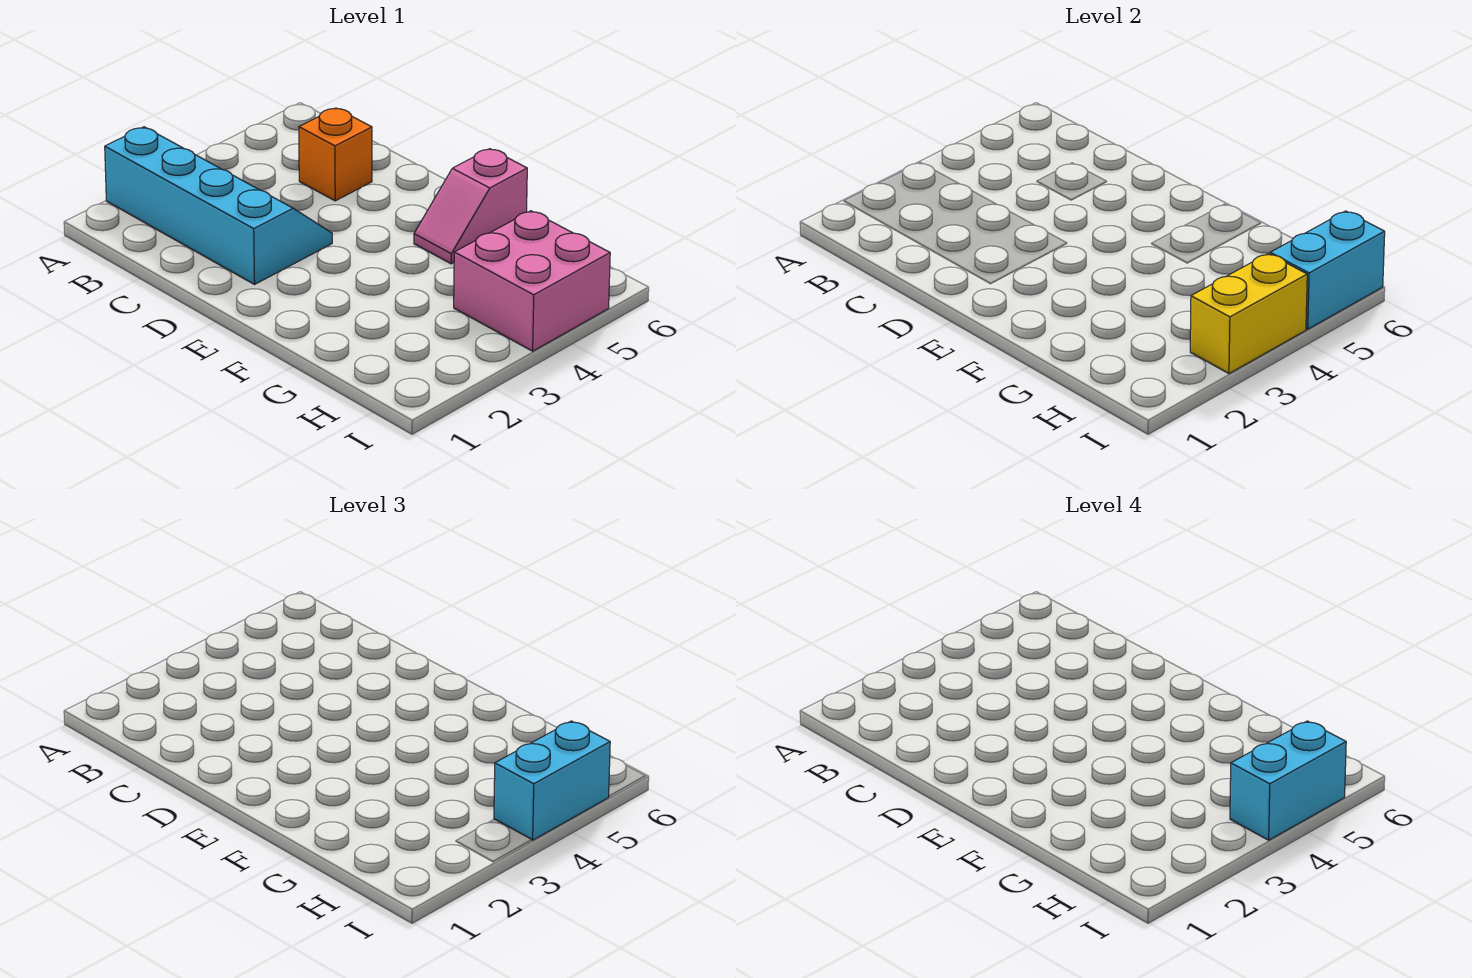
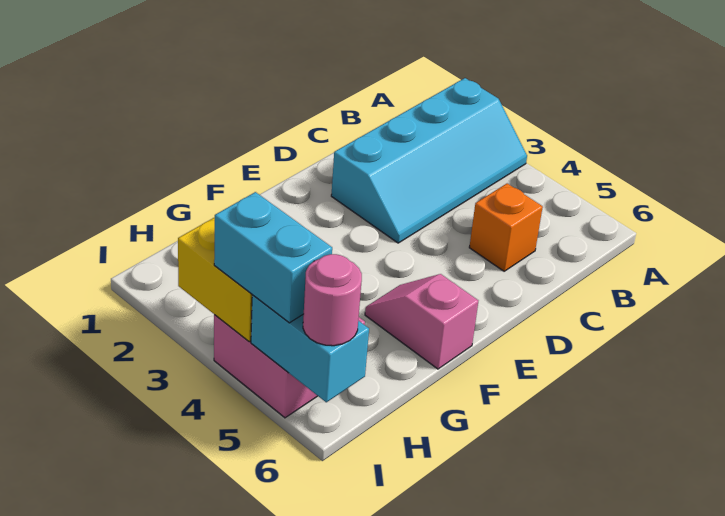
cyan 1x2 brick [1230,721,1346,840] -> none
none -> pink 1x1 round brick [303,254,362,346]

